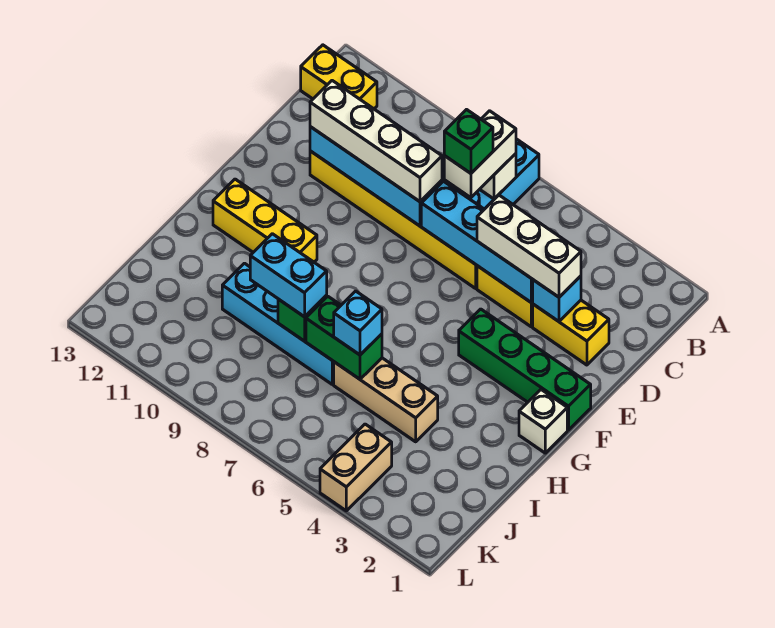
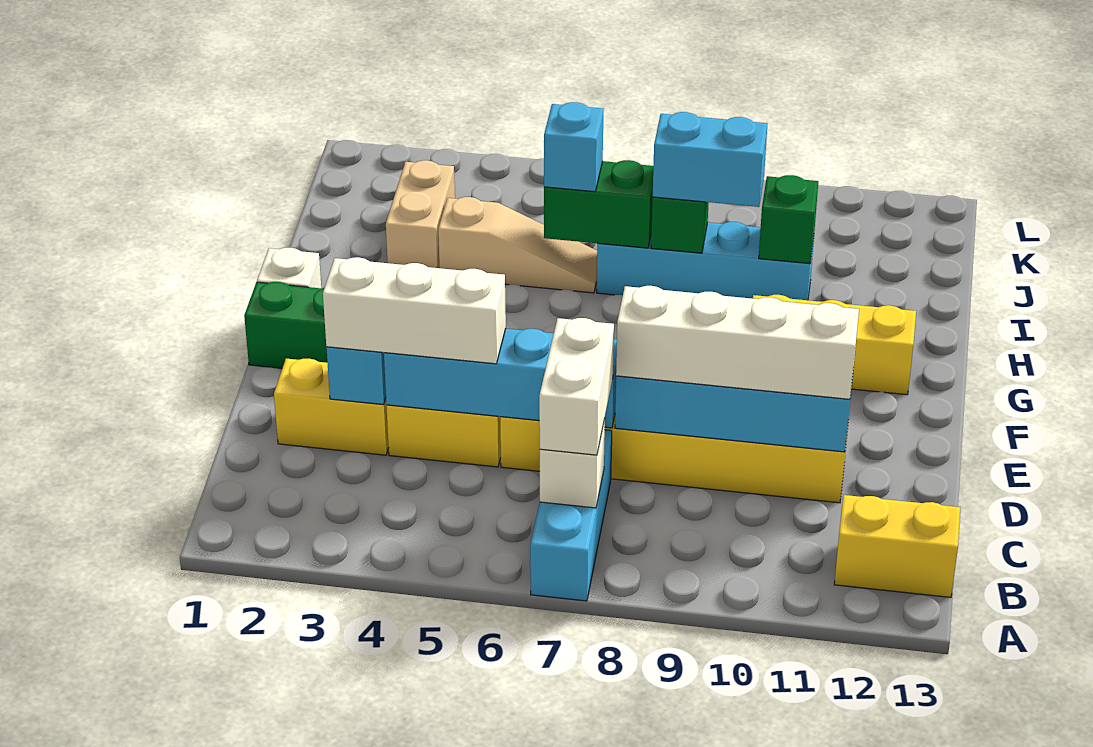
green 1x1 brick [444,110,493,173] -> green 1x1 brick moved to [759,175,818,264]
tan 1x3 brick [334,358,438,442] -> tan 1x3 slope [438,197,597,293]
tan 1x2 brick [320,424,392,511] -> tan 1x2 brick moved to [386,160,455,268]

